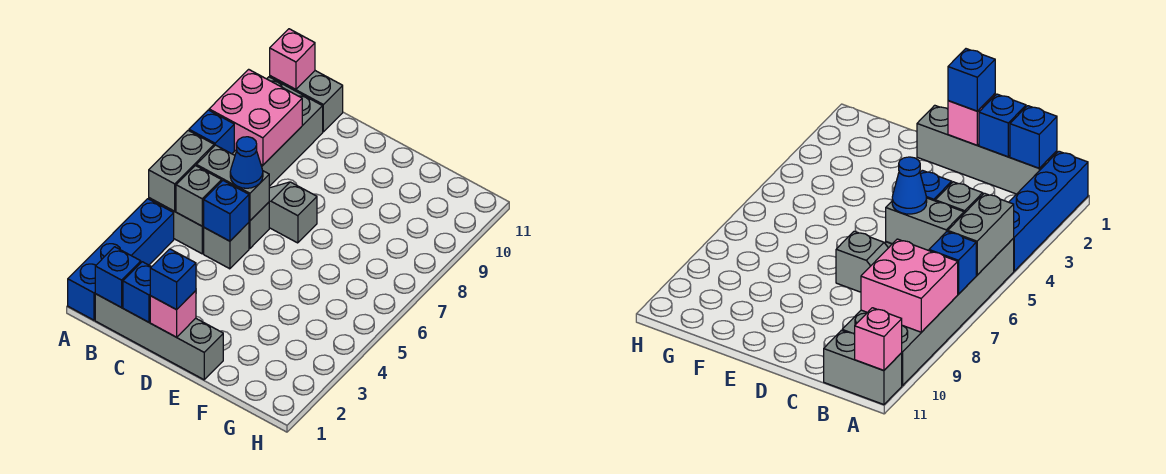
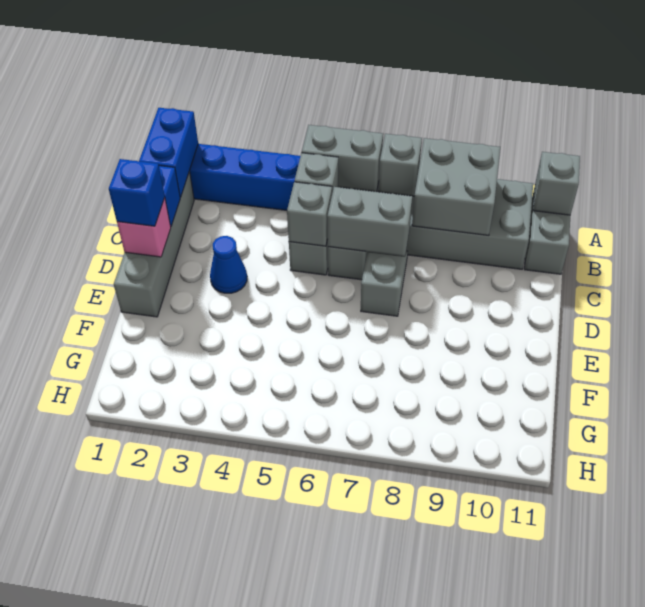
blue 1x1 brick [189,110,234,154] -> grey 1x1 brick [379,134,422,196]
pink 2x2 brick [209,69,302,165] -> grey 2x2 brick [412,138,500,236]
pink 1x1 brick [270,29,315,89] -> grey 1x1 brick [533,152,580,215]
blue 1x1 brick [95,247,141,307] -> blue 1x2 brick [139,108,198,197]
grey 1x2 brick [196,145,269,221] -> grey 1x2 brick turned to [327,187,412,256]
blue 1x1 brick [204,181,249,241] -> grey 1x1 brick [287,182,332,246]
blue 1x1 cone [230,137,263,188] -> blue 1x1 cone moved to [210,236,247,293]

